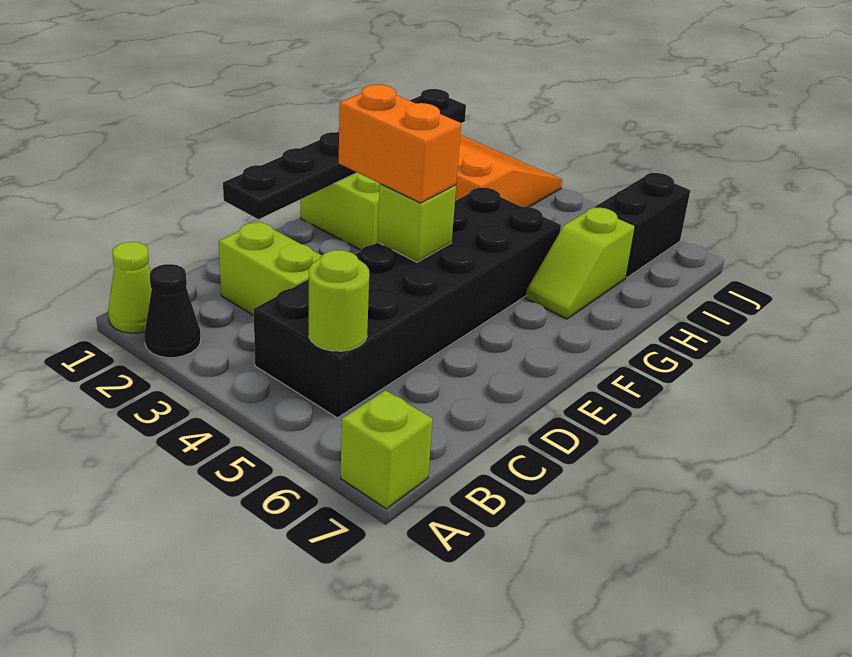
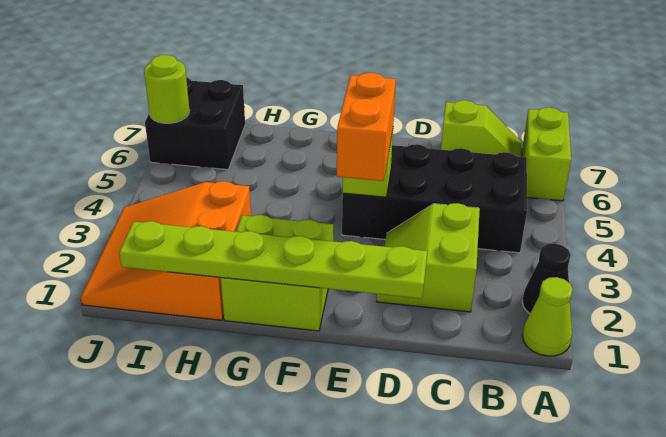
lime 1x1 brick [341,390,433,509] -> lime 1x2 brick [522,107,571,201]
black 2x6 brick [253,188,561,418] -> black 2x4 brick [342,144,527,253]
lime 1x1 round brick [309,250,369,351] -> lime 1x1 round brick moved to [144,55,190,123]
black 1x6 plate [223,89,466,219] -> lime 1x6 plate [119,221,427,299]
lime 1x2 slope [526,207,635,319] -> lime 1x2 slope moved to [441,100,521,157]
black 1x2 brick [595,173,690,277] -> black 2x2 brick [145,78,245,170]

